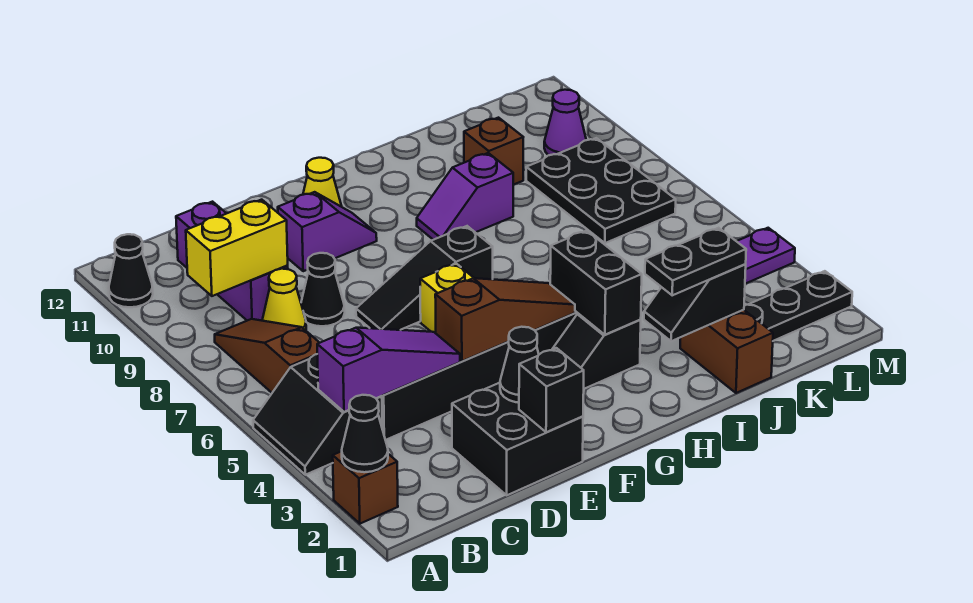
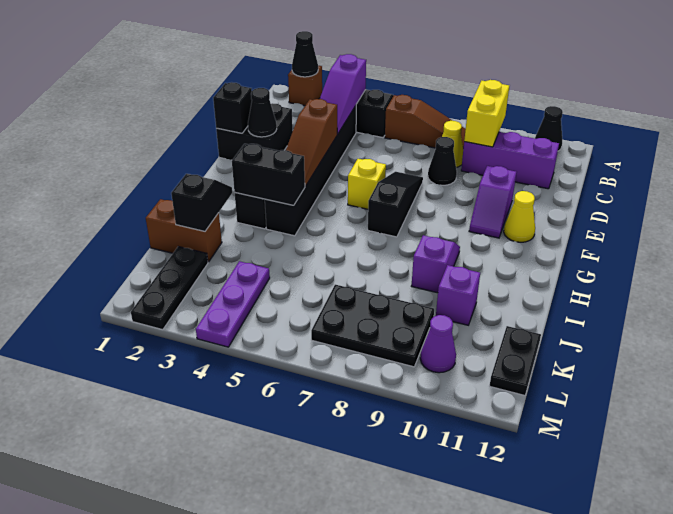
black 1x2 plate [645,228,746,295] -> black 1x2 plate moved to [490,326,541,395]
brown 1x1 brick [464,118,523,185] -> purple 1x1 brick [436,265,480,325]

